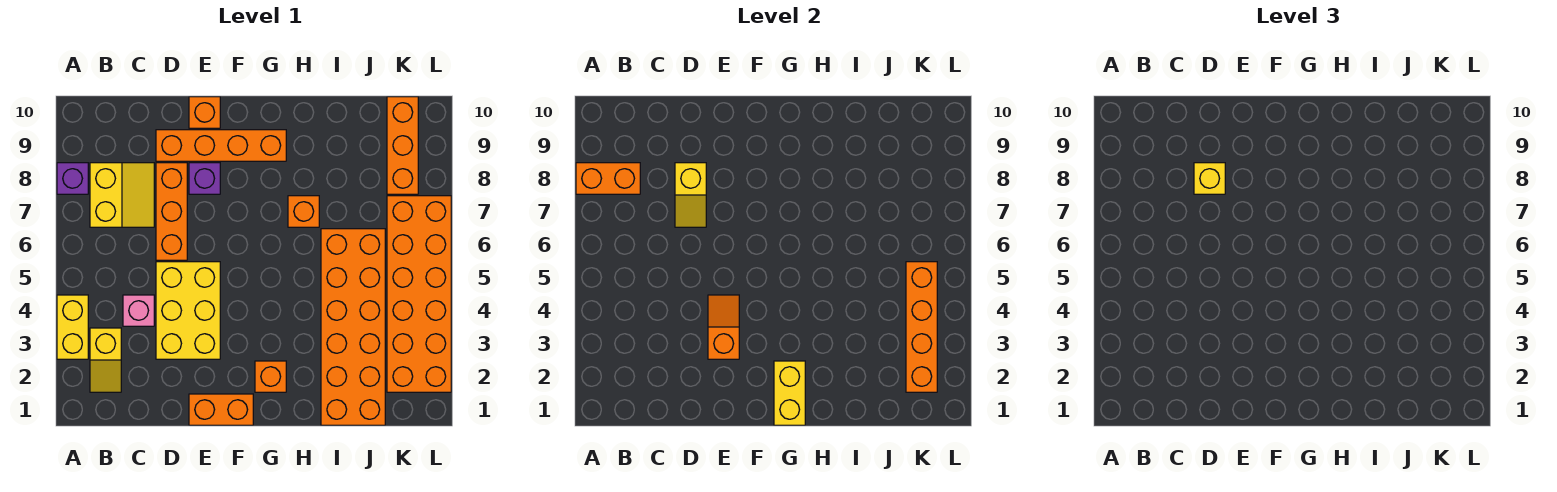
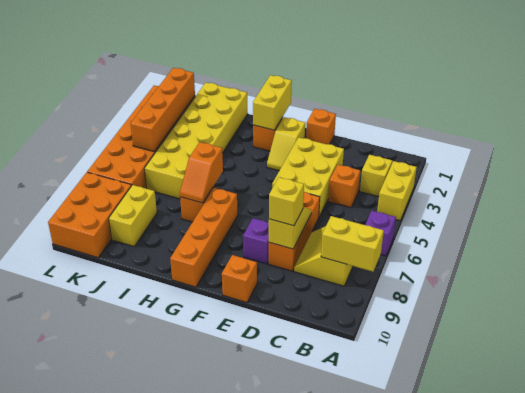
purple 1x1 brick [57,163,88,194] -> purple 1x1 brick moved to [365,211,396,256]
orange 1x2 brick [576,163,640,194] -> yellow 1x2 brick [321,216,384,272]
pink 1x1 brick [123,295,154,326] -> orange 1x1 brick [328,165,360,208]
orange 1x4 brick [156,130,286,161] -> orange 1x4 brick turned to [170,188,238,287]
orange 1x2 brick [189,394,253,425] -> orange 1x1 brick [306,109,336,144]
orange 1x2 slope [708,295,739,359] -> orange 1x2 slope moved to [180,142,223,203]
none -> yellow 1x2 slope [267,117,305,171]
orange 2x6 brick [321,229,385,425] -> yellow 2x6 brick [145,83,248,199]
none -> yellow 1x2 brick [109,185,157,247]
orange 1x3 brick [387,97,418,194] -> orange 2x3 brick [48,172,131,258]

